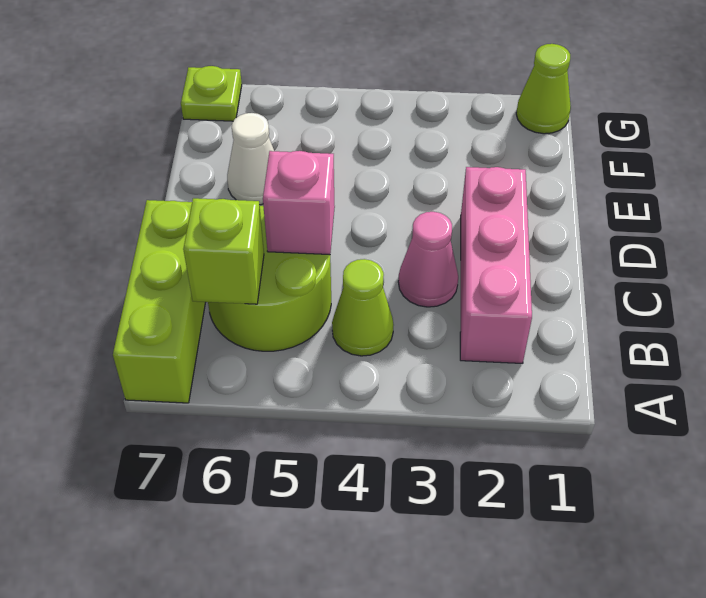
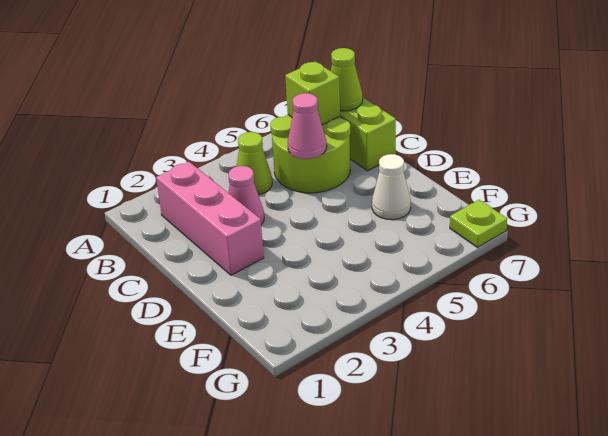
pink 1x1 brick [263,151,335,255] -> pink 1x1 cone [288,93,327,159]
lime 1x1 cone [516,44,571,134] -> lime 1x1 cone moved to [331,48,363,111]

